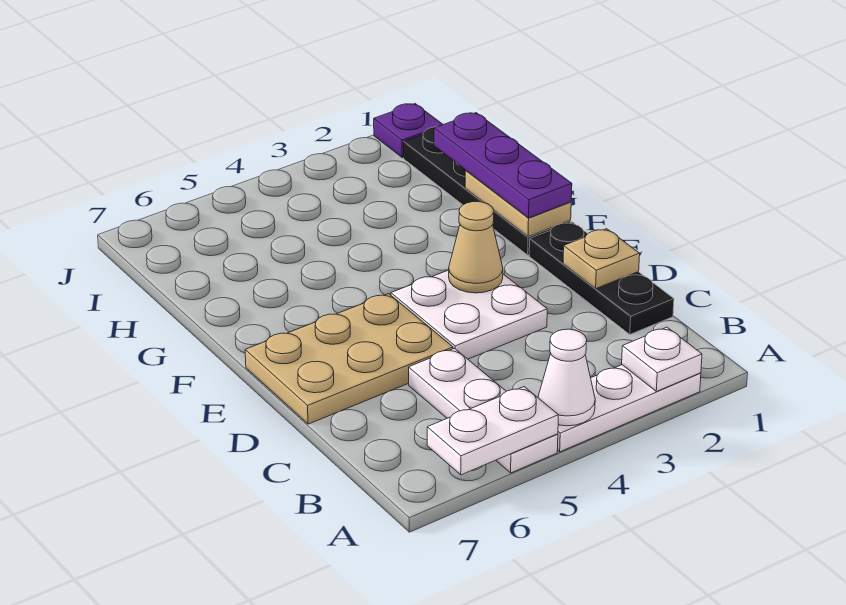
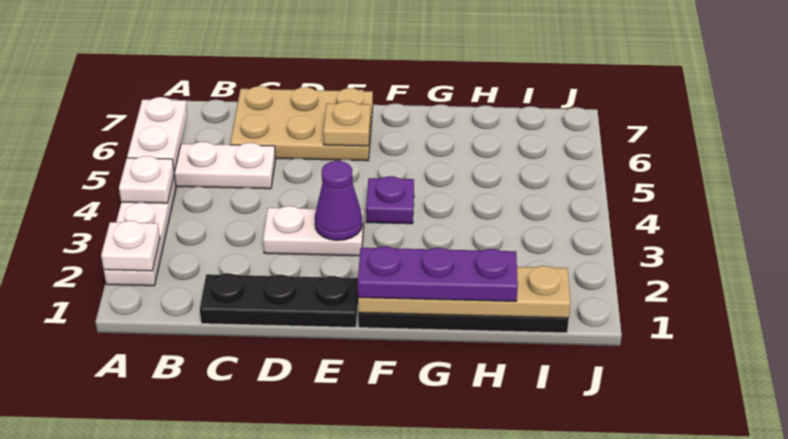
white 1x1 cone [538,329,595,426] -> white 1x1 plate [119,156,174,203]
tan 1x1 plate [563,229,640,289] -> tan 1x1 plate moved to [323,101,371,146]
white 2x2 plate [391,270,547,359] -> white 1x2 plate [263,206,364,256]
tan 2x3 plate [245,294,453,424] -> tan 2x3 plate turned to [230,86,373,161]
tan 1x1 cone [449,201,503,293] -> purple 1x1 cone [315,161,362,240]
tan 1x2 plate [465,171,571,237] -> tan 1x4 plate [358,266,570,318]
purple 1x1 plate [374,104,443,157] -> purple 1x1 plate moved to [366,176,414,224]

